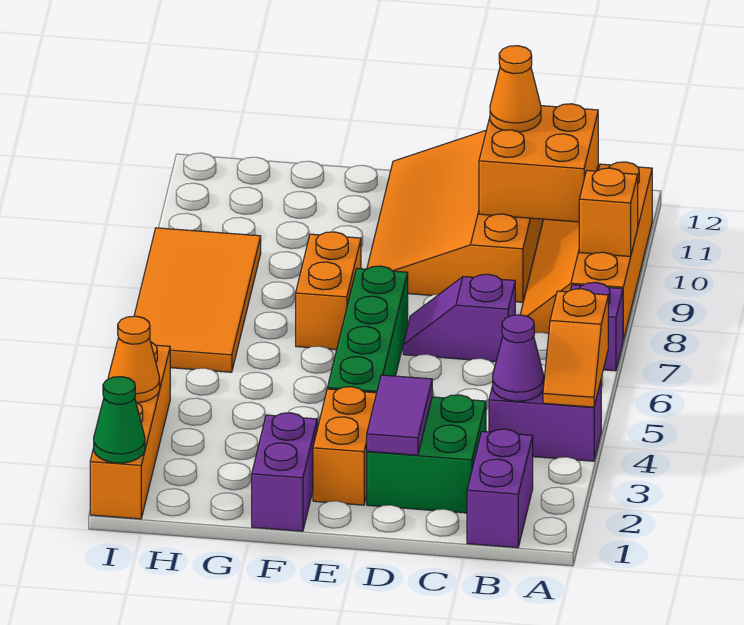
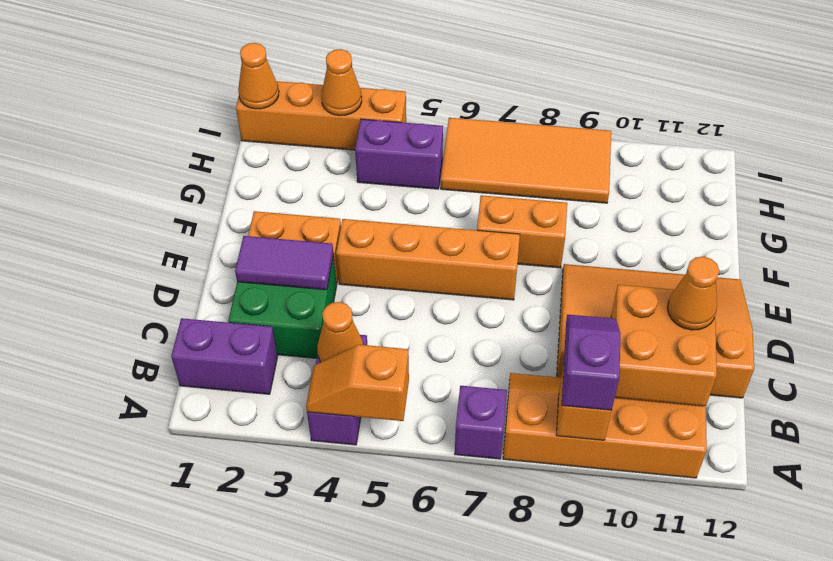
purple 1x1 cone [493,315,544,401] -> orange 1x1 cone [318,302,363,362]
purple 1x2 slope [403,274,515,362] -> purple 1x2 slope moved to [562,315,621,410]
green 1x4 brick [328,266,408,393] -> orange 1x4 brick [336,219,520,300]
purple 1x2 brick [252,413,317,531] -> purple 1x2 brick moved to [355,119,443,189]
green 1x1 cone [94,377,145,463] -> orange 1x1 cone [238,43,279,109]

